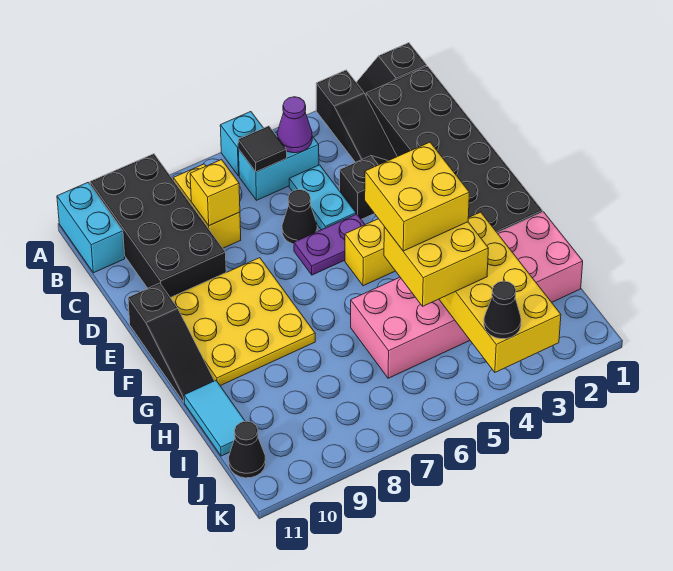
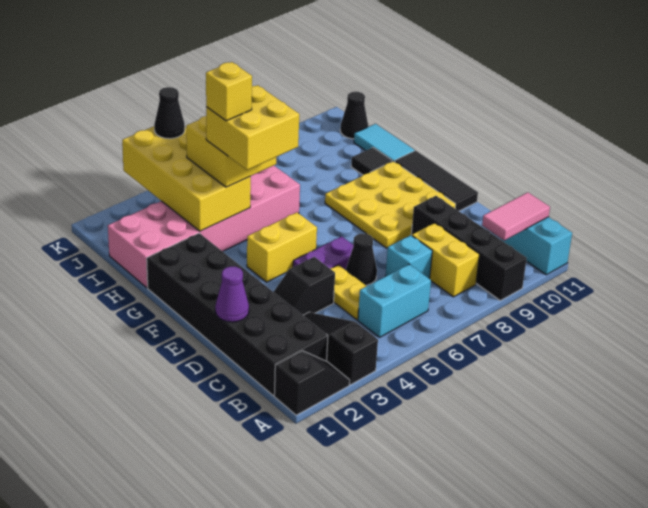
cyan 1x1 brick [220,112,263,176] -> cyan 1x1 brick moved to [386,235,432,279]
black 2x4 brick [90,154,226,298] -> black 1x4 brick [411,196,527,300]
purple 1x1 cone [277,97,312,153] -> purple 1x1 cone moved to [215,266,249,322]
black 1x1 tile [238,126,287,172] -> black 1x1 tile moved to [351,148,392,175]
none -> pink 1x2 tile [482,192,550,240]
cyan 1x2 plate [289,165,356,230] -> yellow 1x2 plate [330,265,366,320]
yellow 1x1 brick [190,160,240,226] -> yellow 1x1 brick moved to [206,62,252,121]
black 1x3 slope [128,283,214,402] -> black 1x3 tile [394,151,478,211]

